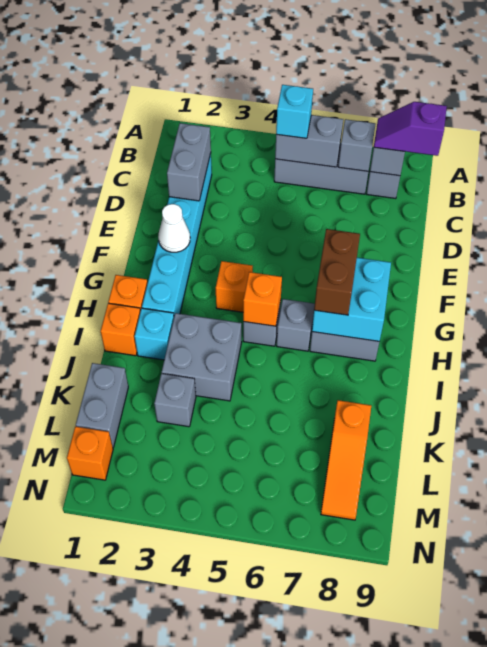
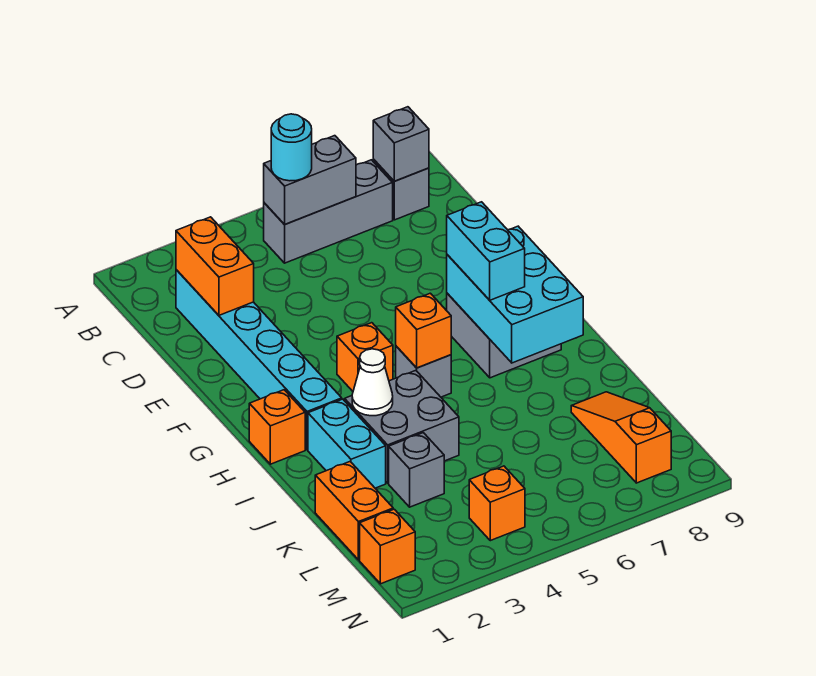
cyan 1x1 brick [276,85,313,138] -> cyan 1x1 round brick [271,114,312,181]
grey 1x1 brick [338,119,376,171] -> none
purple 1x2 slope [374,102,447,156] -> none
grey 1x2 brick [167,123,211,201] -> orange 1x2 brick [176,217,254,315]
white 1x1 cone [158,204,190,252] -> white 1x1 cone moved to [352,349,393,416]
cyan 2x2 brick [312,258,391,341] -> cyan 2x3 brick [447,226,583,363]
brown 1x2 brick [314,229,360,315] -> cyan 1x2 brick [447,202,525,300]
grey 1x1 brick [277,299,315,351] -> none
orange 1x1 brick [101,303,140,356] -> orange 1x1 brick moved to [469,466,525,541]
cyan 1x1 brick [135,308,174,360] -> cyan 1x2 brick [308,399,386,488]
grey 1x2 brick [76,363,128,447] -> orange 1x2 brick [315,462,393,560]
orange 1x3 slope [321,400,371,520] -> orange 1x3 slope turned to [571,392,671,483]

